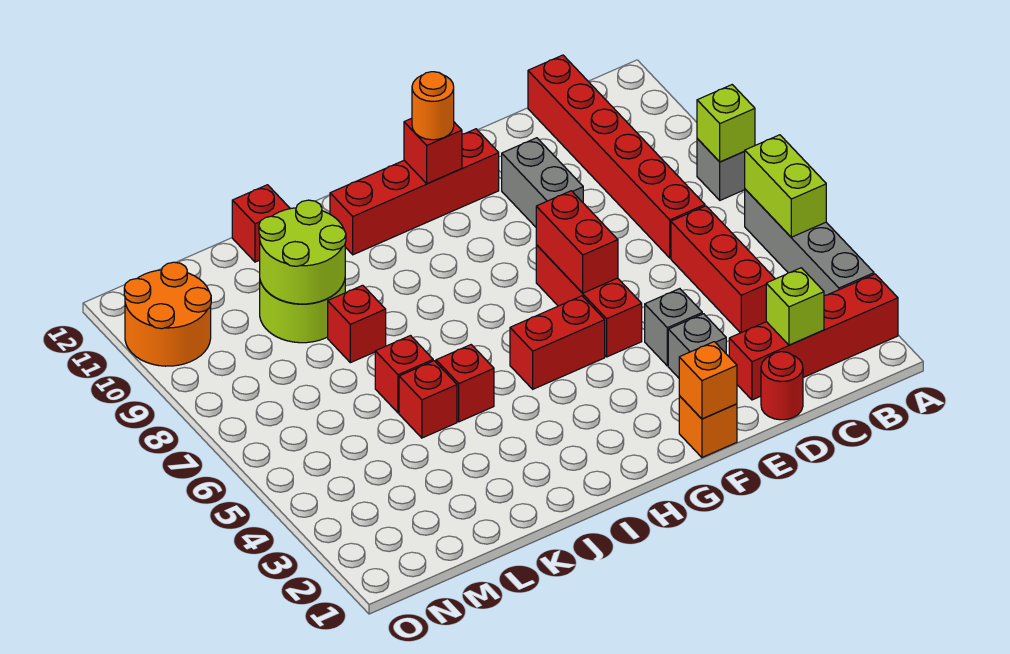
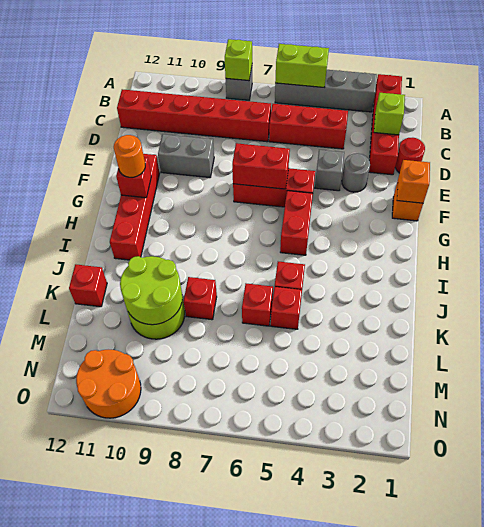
grey 1x1 brick [668,314,726,378] -> grey 1x1 round brick [342,153,370,192]

